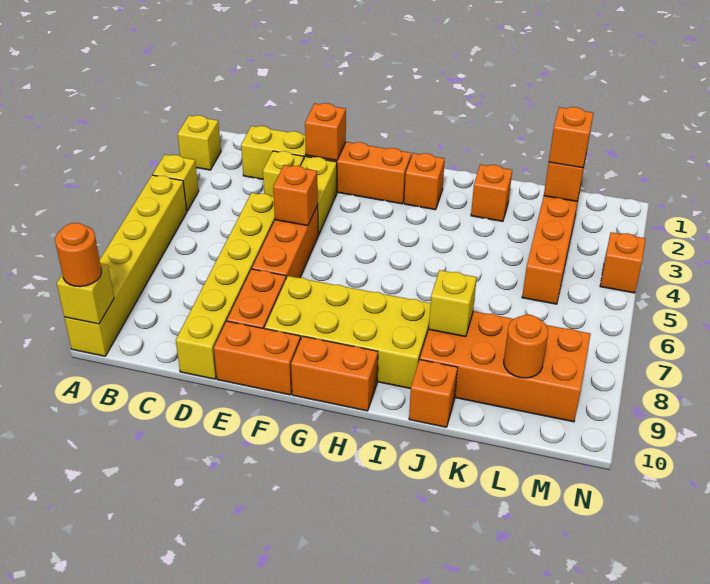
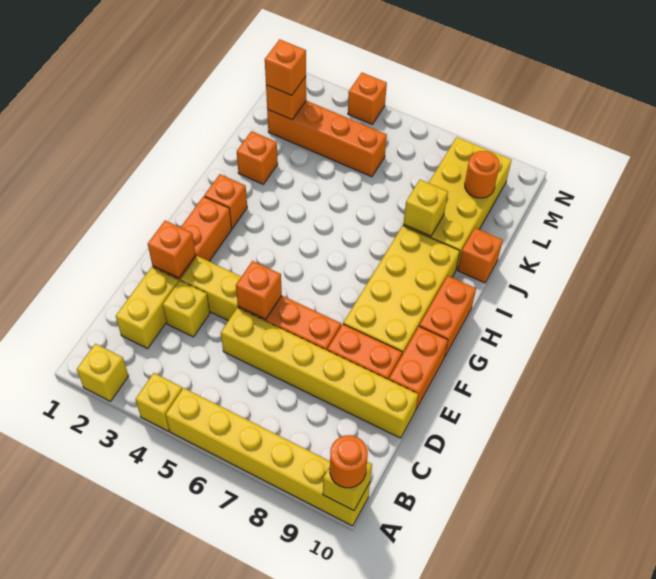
orange 2x4 brick [420,311,591,422] -> yellow 2x4 brick [403,137,511,270]

